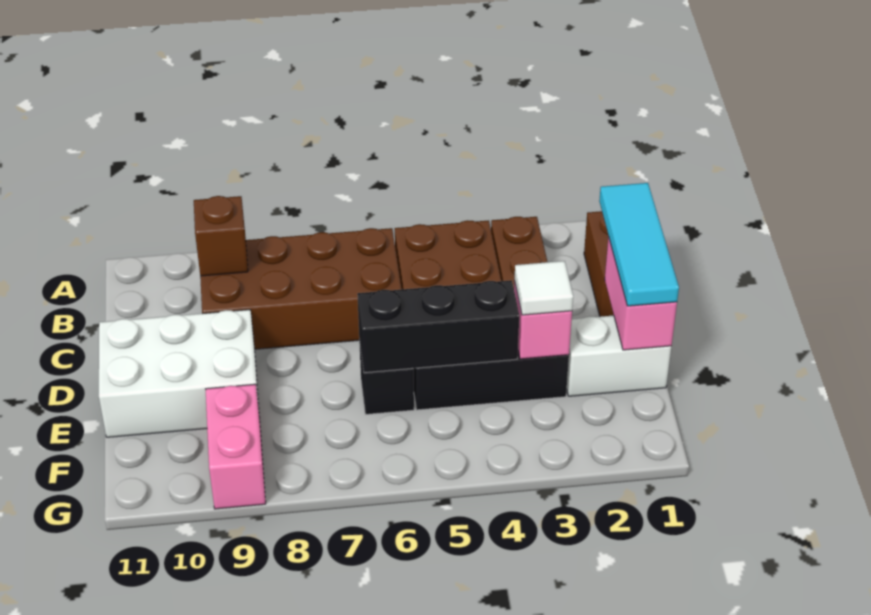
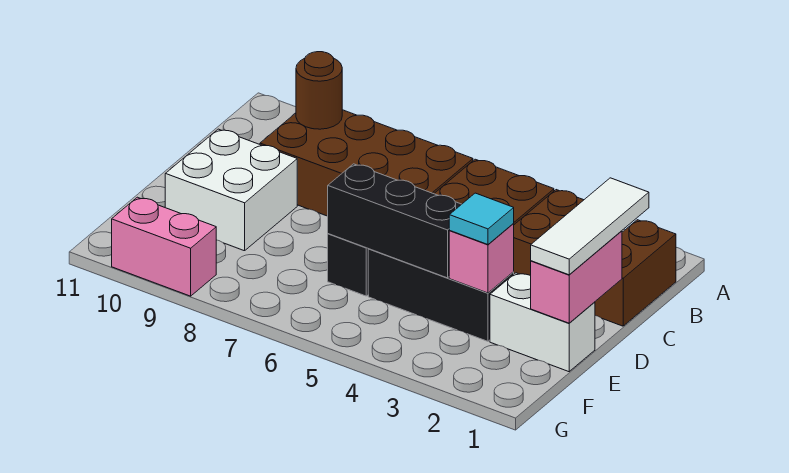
brown 1x1 brick [194,196,248,276] -> brown 1x1 round brick [296,52,342,129]
cyan 1x3 tile [599,183,679,306] -> white 1x3 tile [531,178,649,275]
white 2x3 brick [99,310,260,437] -> white 2x2 brick [165,129,297,251]
white 1x1 tile [514,261,573,315] -> cyan 1x1 tile [449,193,514,245]
pink 1x2 brick [206,384,266,509] -> pink 1x2 brick turned to [112,197,216,296]

